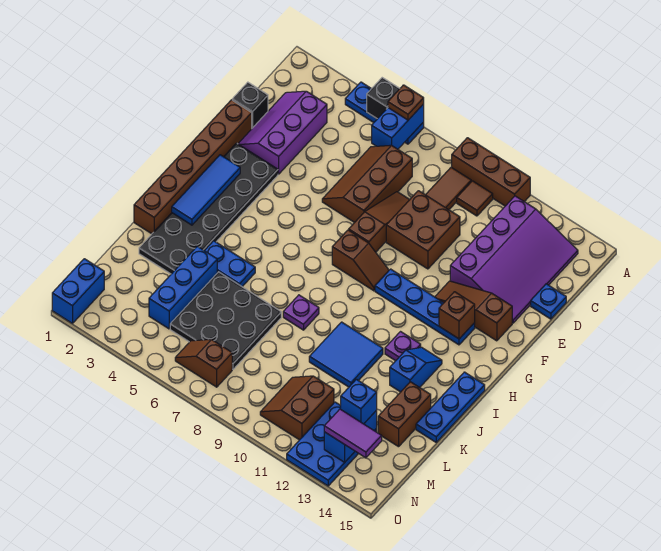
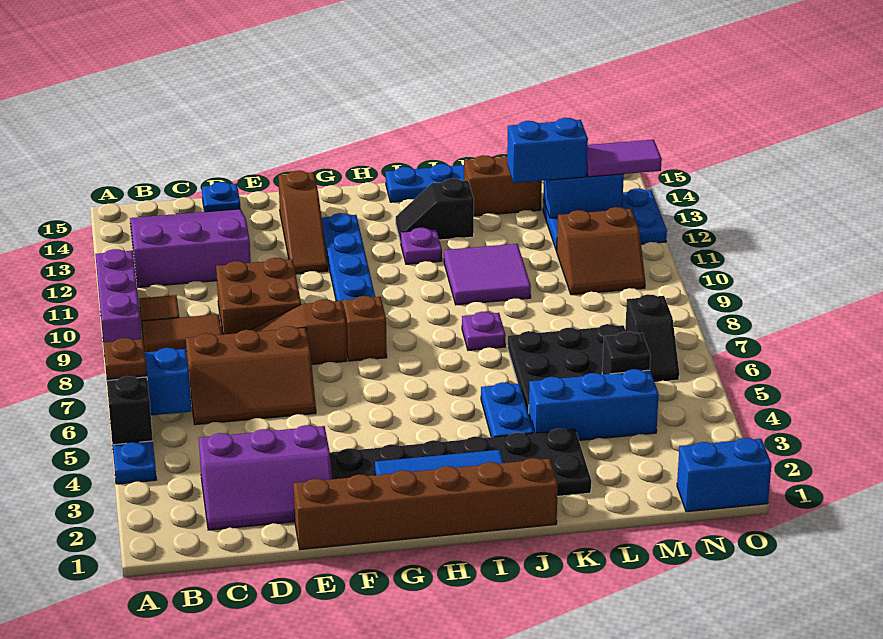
brown 1x3 brick [452,138,530,206] -> purple 1x3 brick [95,249,142,356]
purple 3x4 slope [450,196,578,323] -> purple 3x3 slope [130,209,251,287]
black 1x1 brick [232,82,268,128] -> black 1x1 brick moved to [602,331,650,375]
brown 1x1 brick [439,292,475,339] -> none
blue 1x2 slope [390,347,442,392] -> black 1x2 slope [396,178,474,243]
blue 2x2 tile [309,322,383,387] -> purple 2x2 tile [444,244,531,305]
blue 1x1 brick [341,379,377,424] -> blue 1x2 brick [507,118,588,183]
brown 1x2 slope [175,339,232,387] -> black 1x2 slope [625,294,679,382]
purple 1x2 tile [324,409,382,458] -> purple 1x2 tile turned to [587,140,662,177]

